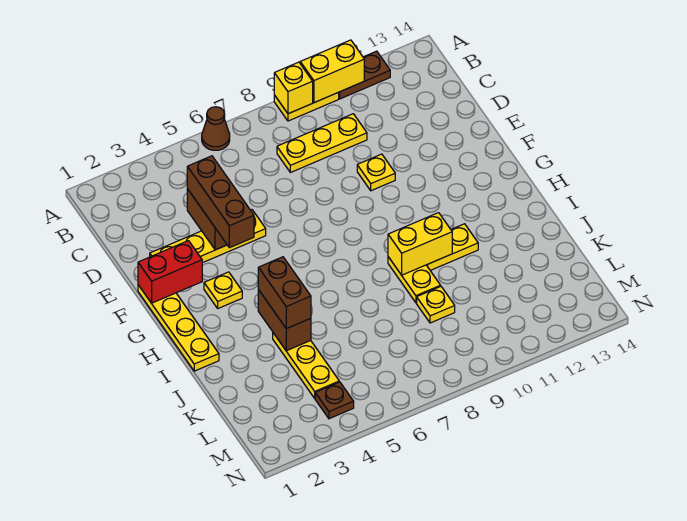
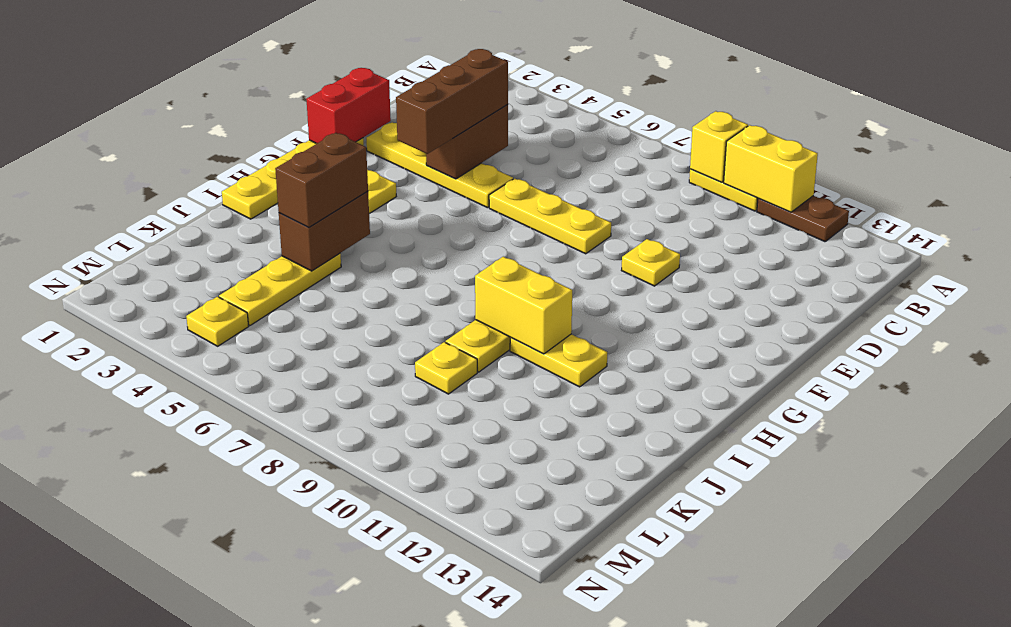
brown 1x1 cone [202,107,230,150] -> none
yellow 1x3 plate [277,114,367,173] -> yellow 1x3 plate moved to [489,178,611,254]
red 1x2 brick [138,241,202,303] -> red 1x2 brick turned to [306,68,391,144]
brown 1x1 plate [315,382,354,419] -> yellow 1x1 plate [186,297,249,346]

